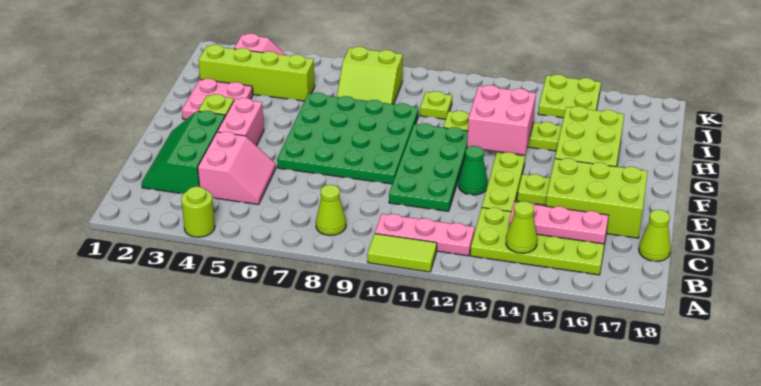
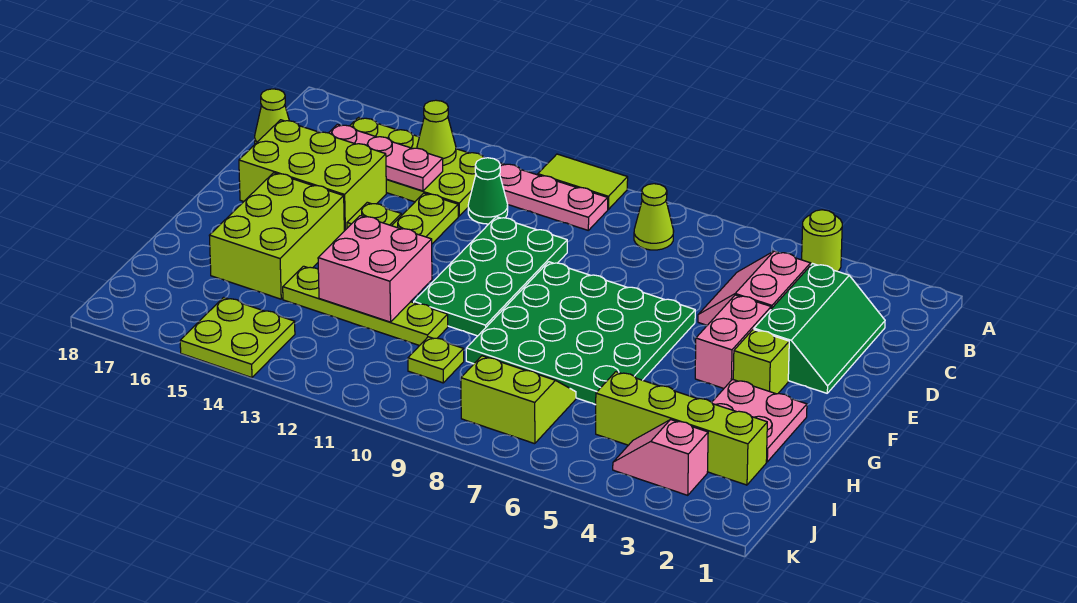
green 1x1 cone [458,146,488,195] -> green 1x1 cone moved to [468,158,508,224]

